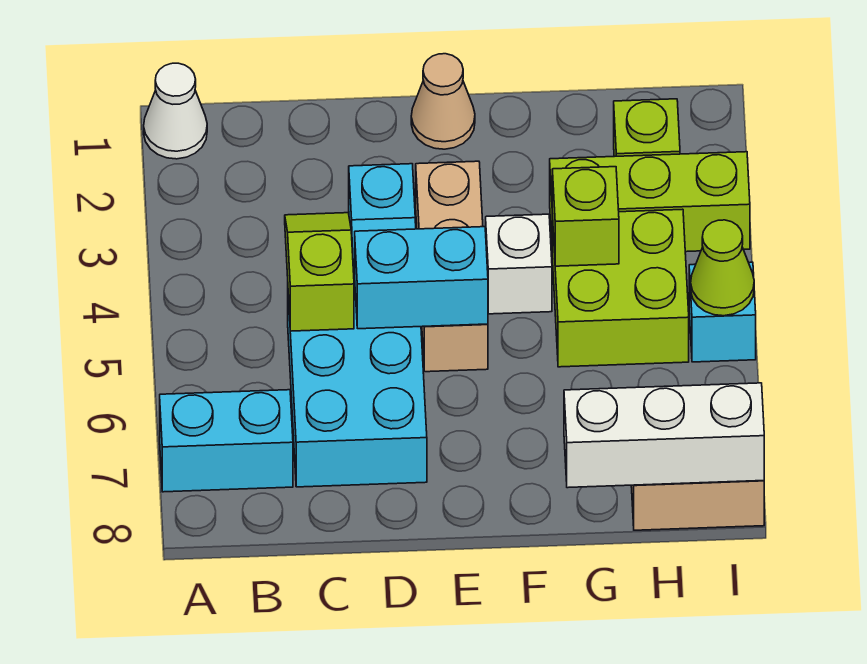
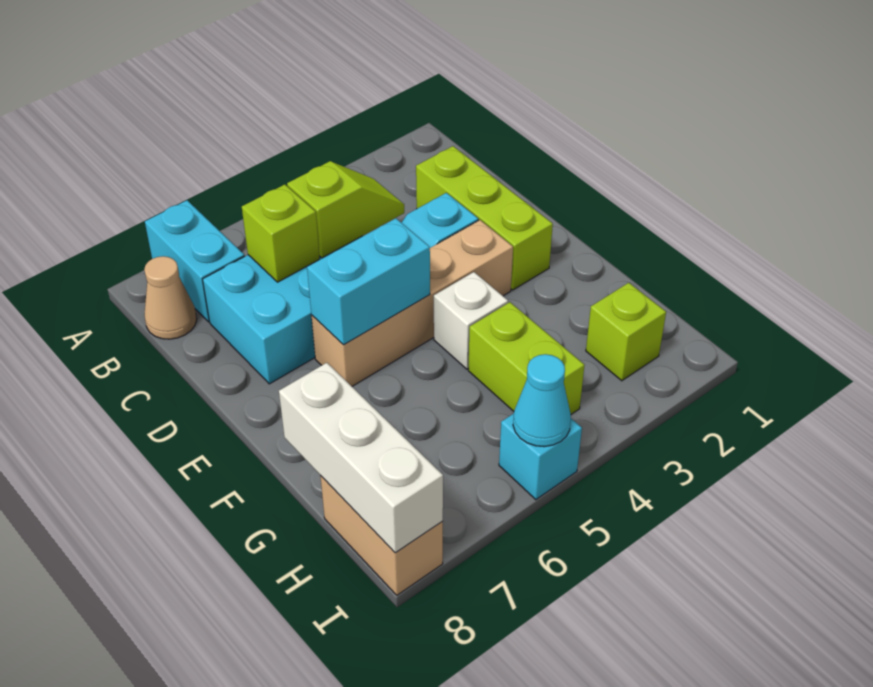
white 1x1 cone [144,63,207,159] -> none
cyan 1x2 brick [355,227,488,329] -> cyan 1x2 brick turned to [307,218,430,345]
tan 1x1 cone [411,54,475,149] -> tan 1x1 cone moved to [144,256,197,339]
tan 1x3 brick [416,161,488,372] -> tan 1x4 brick [311,220,513,386]
lime 1x3 brick [550,152,750,252] -> lime 1x3 brick moved to [416,146,553,290]
lime 2x2 brick [552,209,689,367] -> lime 1x2 brick [468,302,585,414]
lime 1x1 brick [552,167,619,266] -> lime 1x1 brick moved to [242,184,320,282]
lime 1x1 cone [691,220,754,316] -> cyan 1x1 cone [513,354,571,447]

